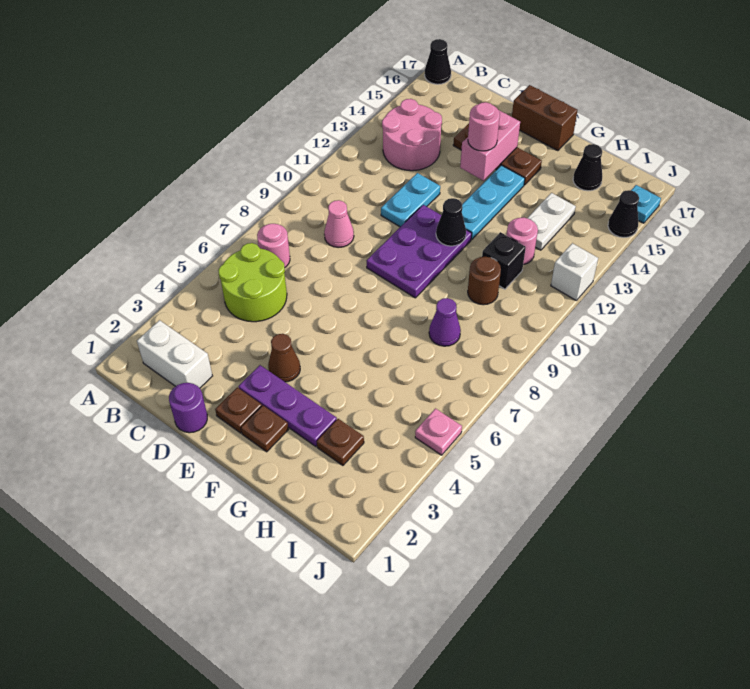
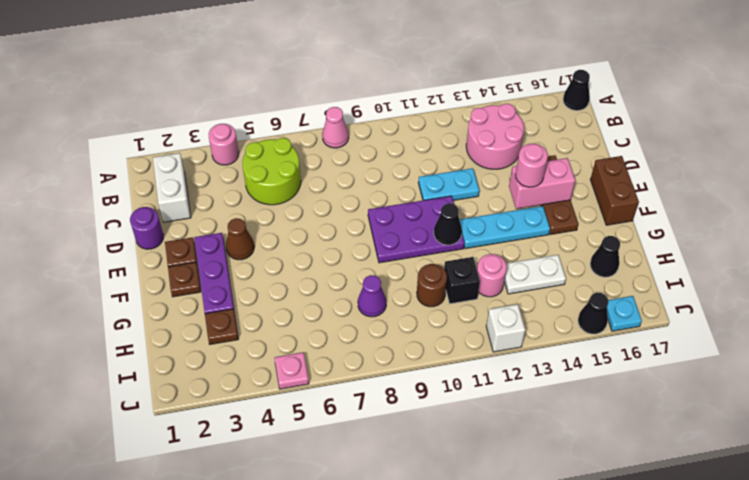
pink 1x1 round brick [257,224,290,267] -> pink 1x1 round brick moved to [209,124,239,165]
pink 1x1 cone [324,200,354,248] -> pink 1x1 cone moved to [322,107,349,148]

